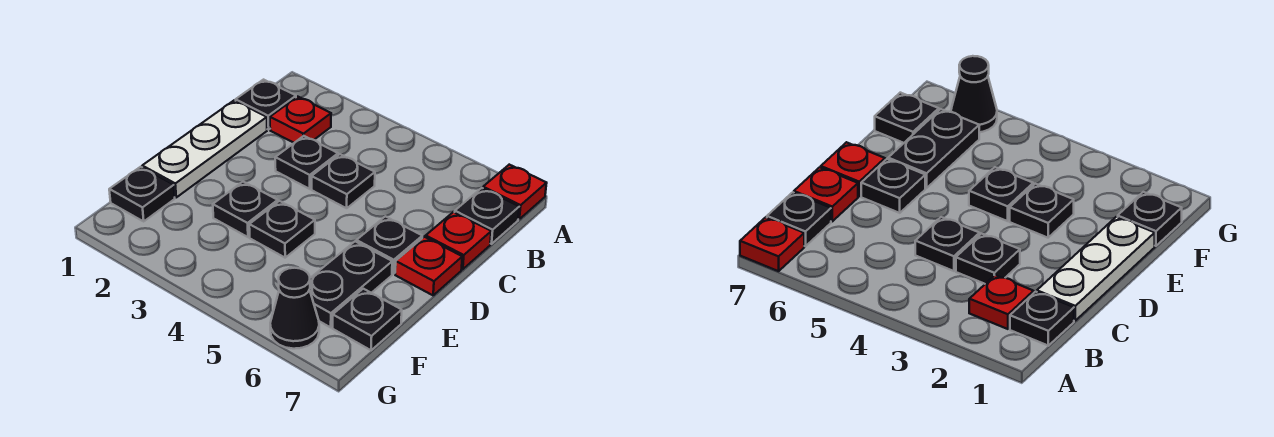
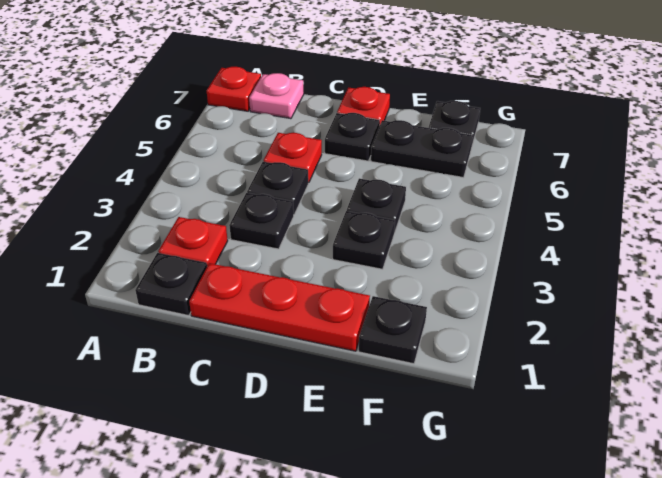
black 1x1 plate [455,188,519,244] -> pink 1x1 plate [249,73,304,119]
white 1x3 plate [142,101,267,197] -> red 1x3 plate [189,263,370,351]
red 1x1 plate [426,212,491,269] -> red 1x1 plate moved to [263,133,322,183]
black 1x1 cone [270,268,319,349] -> none

